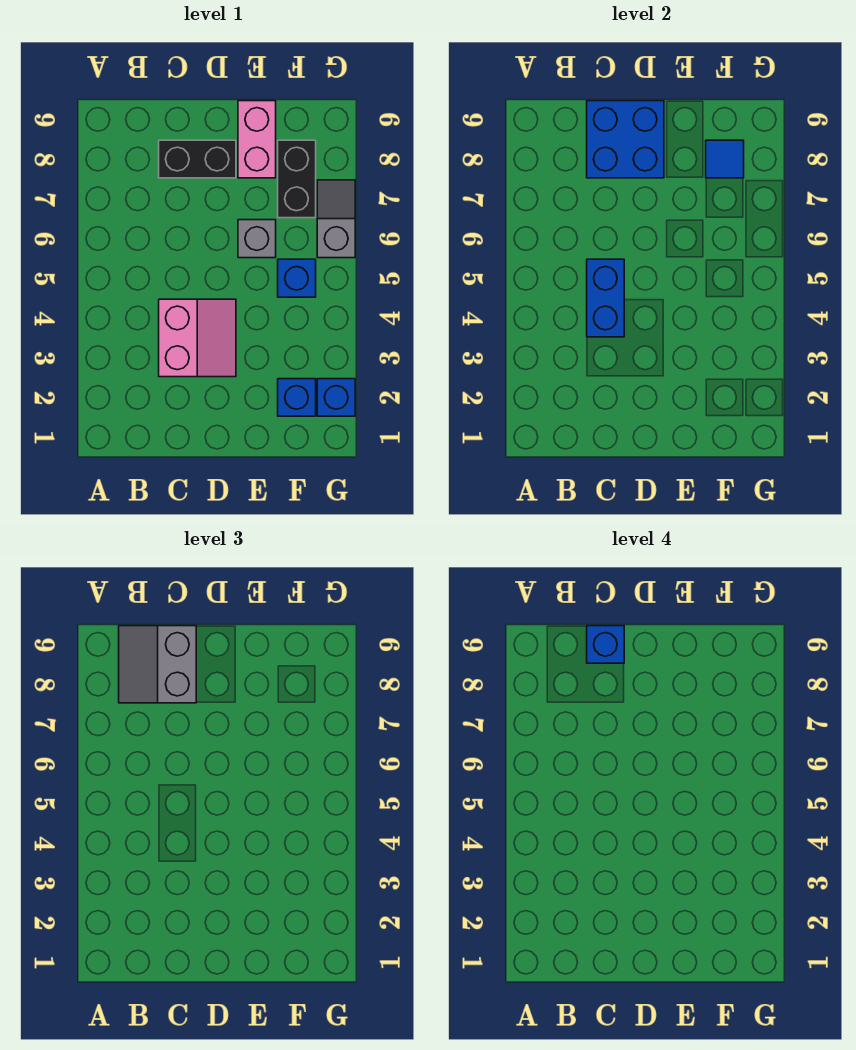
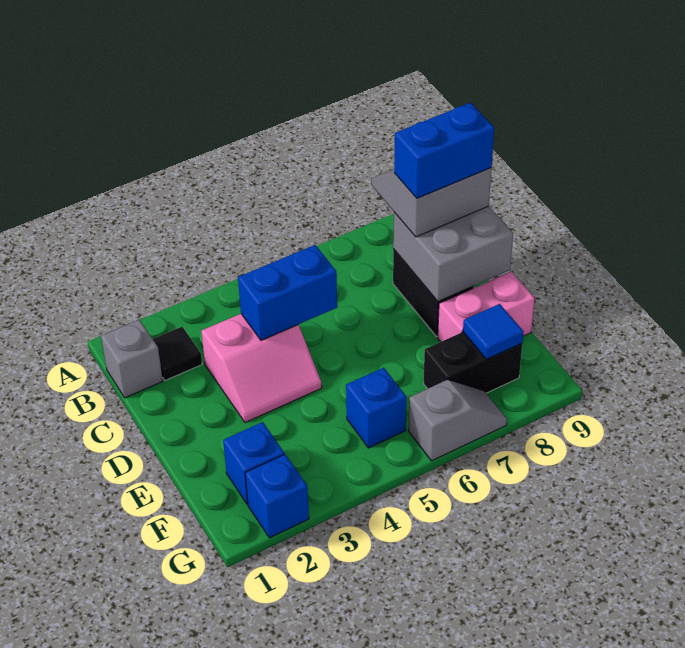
none -> black 1x1 tile [153,327,202,380]
blue 2x2 brick [587,101,664,178] -> grey 2x2 brick [393,206,513,302]
blue 1x1 brick [587,626,624,663] -> blue 1x2 brick [394,103,494,198]
grey 1x1 brick [238,220,276,258] -> grey 1x1 brick moved to [101,320,163,398]

